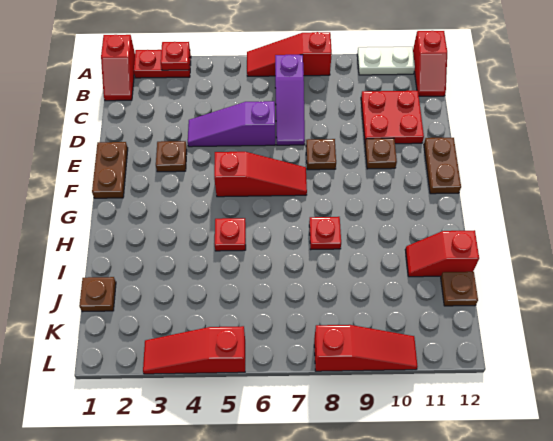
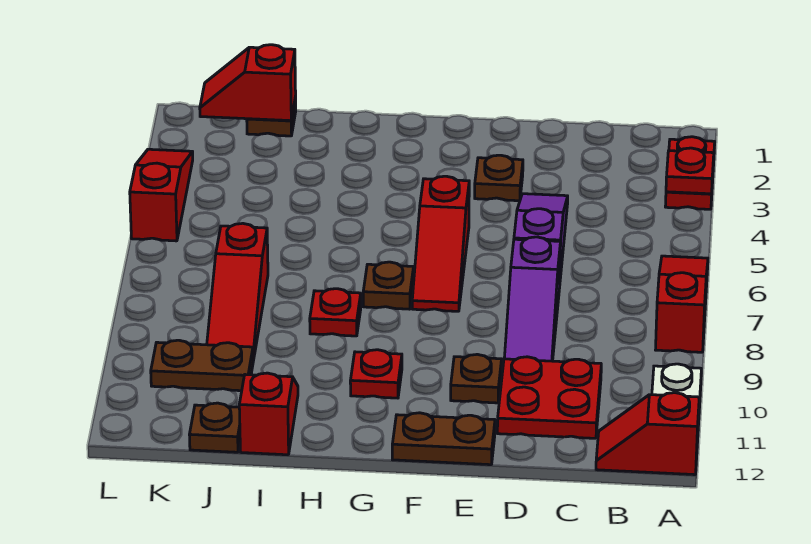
red 1x2 slope [101,35,135,101] -> red 1x2 slope moved to [200,45,296,121]
purple 1x3 slope [275,55,305,145] -> purple 1x3 slope turned to [504,237,560,361]
brown 1x2 plate [92,142,128,198] -> brown 1x2 plate moved to [151,340,253,391]
brown 1x1 plate [306,139,336,170] -> brown 1x1 plate moved to [363,262,414,309]
red 1x1 plate [215,218,246,251] -> red 1x1 plate moved to [350,350,402,398]
red 1x3 slope [314,325,418,371] -> red 1x3 slope moved to [207,223,268,360]

